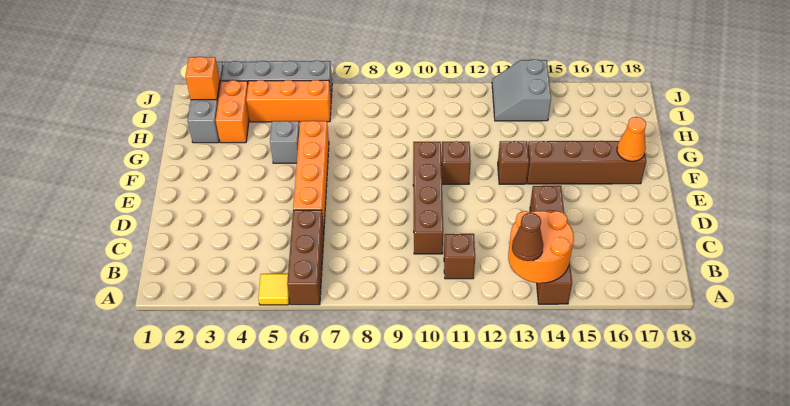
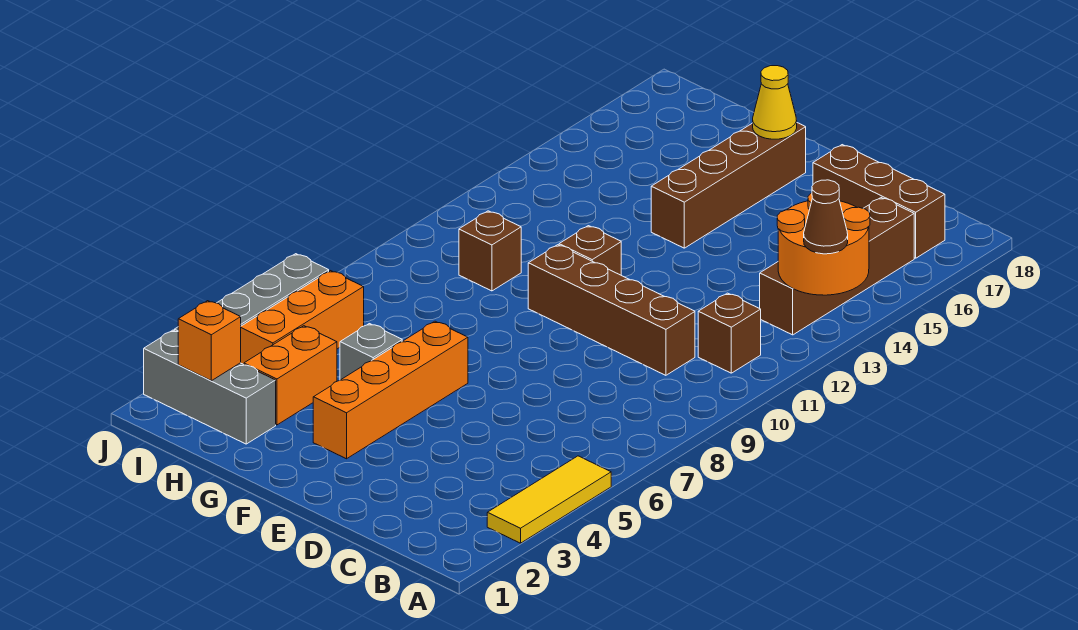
yellow 1x1 tile [258,274,290,305] -> yellow 1x3 tile [487,456,611,543]
brown 1x3 brick [287,210,324,305] -> brown 1x3 brick moved to [813,145,945,258]
brown 1x4 brick [530,186,572,304] -> brown 1x4 brick turned to [760,198,914,335]
orange 1x4 brick [293,121,329,226] -> orange 1x4 brick turned to [313,321,468,459]
brown 1x1 brick [498,141,529,184] -> brown 1x1 brick moved to [459,211,521,291]
orange 1x1 cone [617,117,646,161] -> yellow 1x1 cone [753,66,797,139]
orange 1x2 brick [216,80,249,143] -> orange 1x2 brick turned to [244,326,337,425]
grey 2x2 slope [492,59,551,121] -> none

